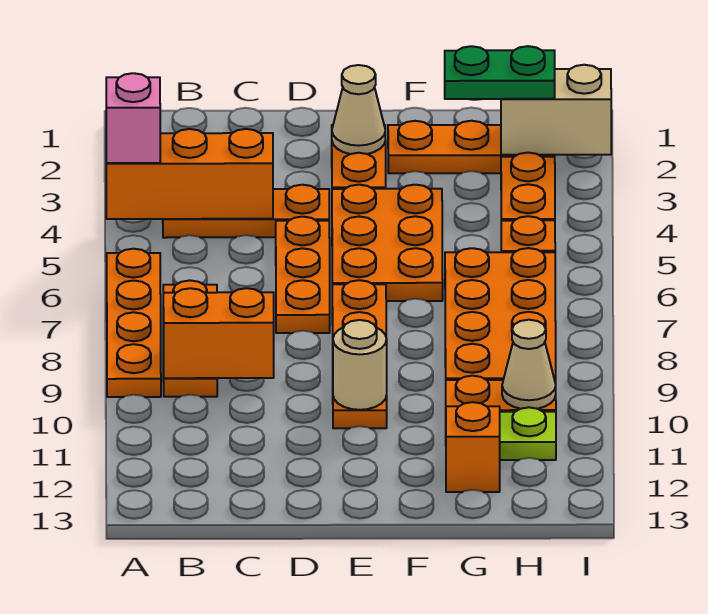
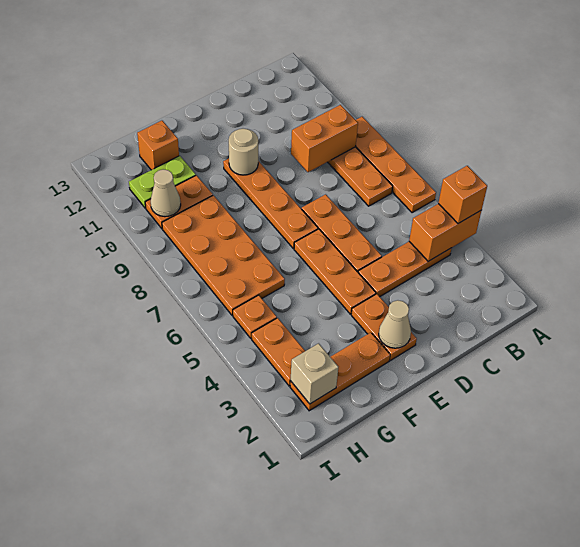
orange 1x3 brick [106,129,273,219] -> orange 1x2 brick [409,204,482,261]
pink 1x1 brick [106,73,160,163] -> orange 1x1 brick [438,166,487,224]
orange 2x3 plate [332,185,443,301] -> orange 1x3 plate [294,229,376,314]
green 1x2 plate [445,46,555,99] -> none
tan 1x2 brick [501,65,611,155] -> tan 1x1 brick [291,343,338,404]

